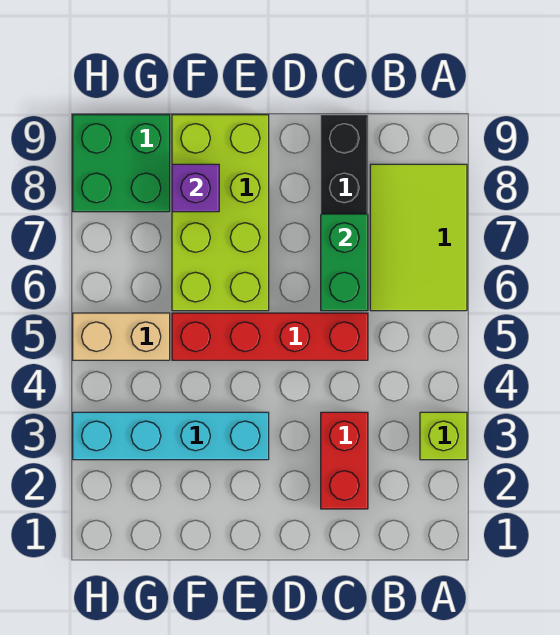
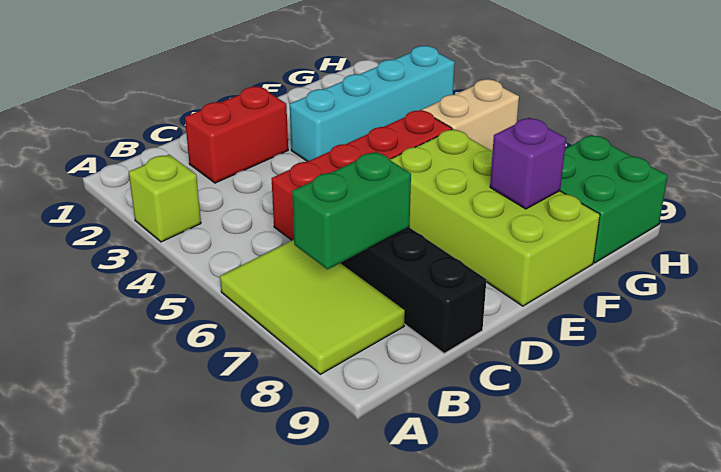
red 1x2 brick [321,412,368,509] -> red 1x2 brick turned to [185,87,288,183]
green 1x2 brick [321,214,368,311] -> green 1x2 brick turned to [292,152,411,269]

